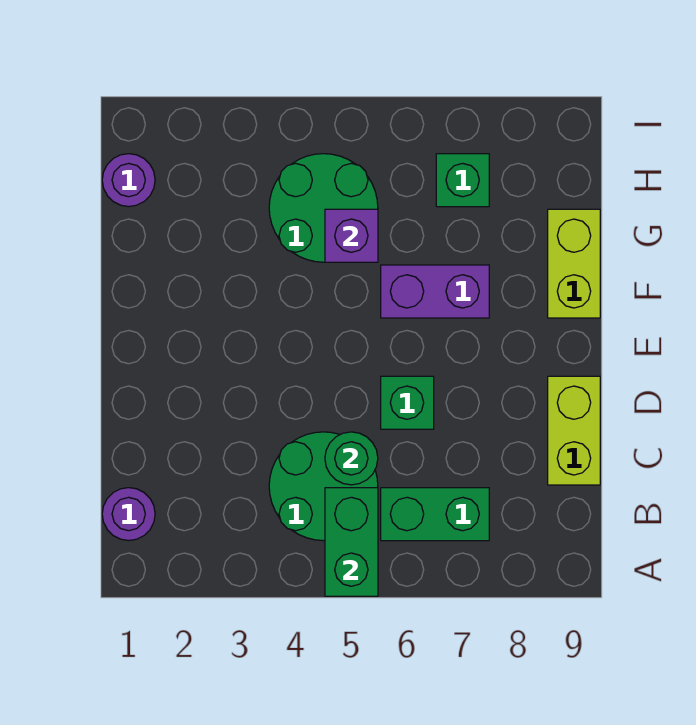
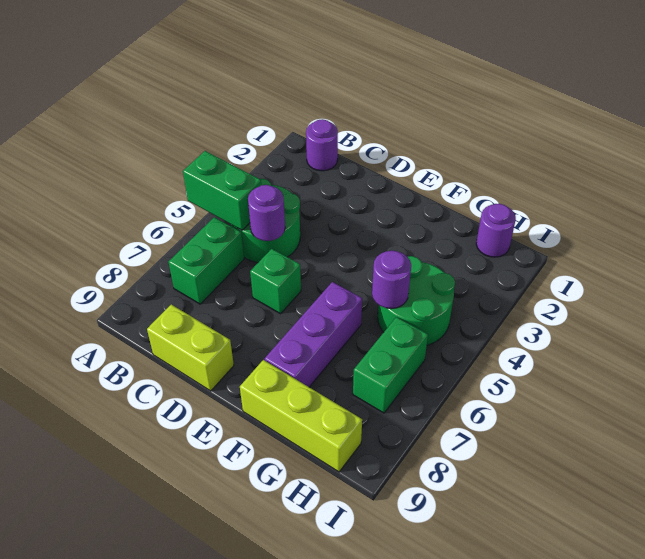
green 1x1 round brick [325,432,378,485] -> purple 1x1 round brick [248,185,285,241]
purple 1x2 brick [381,265,489,318] -> purple 1x3 brick [265,282,362,387]
lime 1x2 brick [548,209,600,318] -> lime 1x3 brick [240,360,362,472]
purple 1x1 brick [325,209,378,262] -> purple 1x1 round brick [372,251,411,309]
green 1x1 brick [436,154,489,207] -> green 1x2 brick [353,317,428,413]

